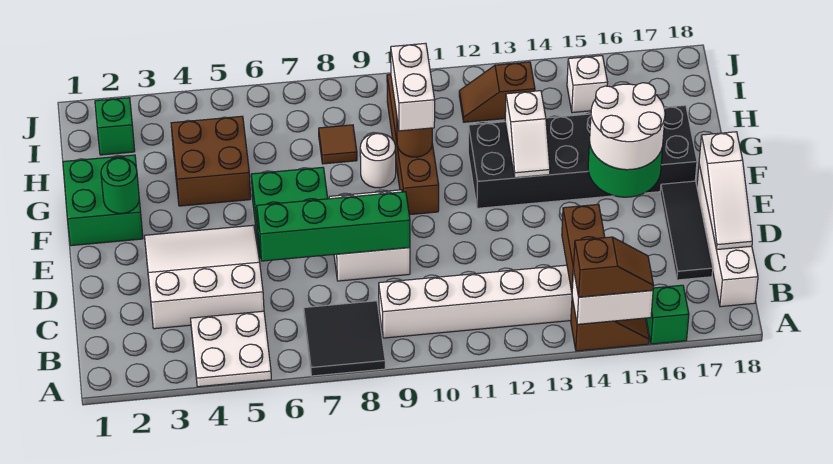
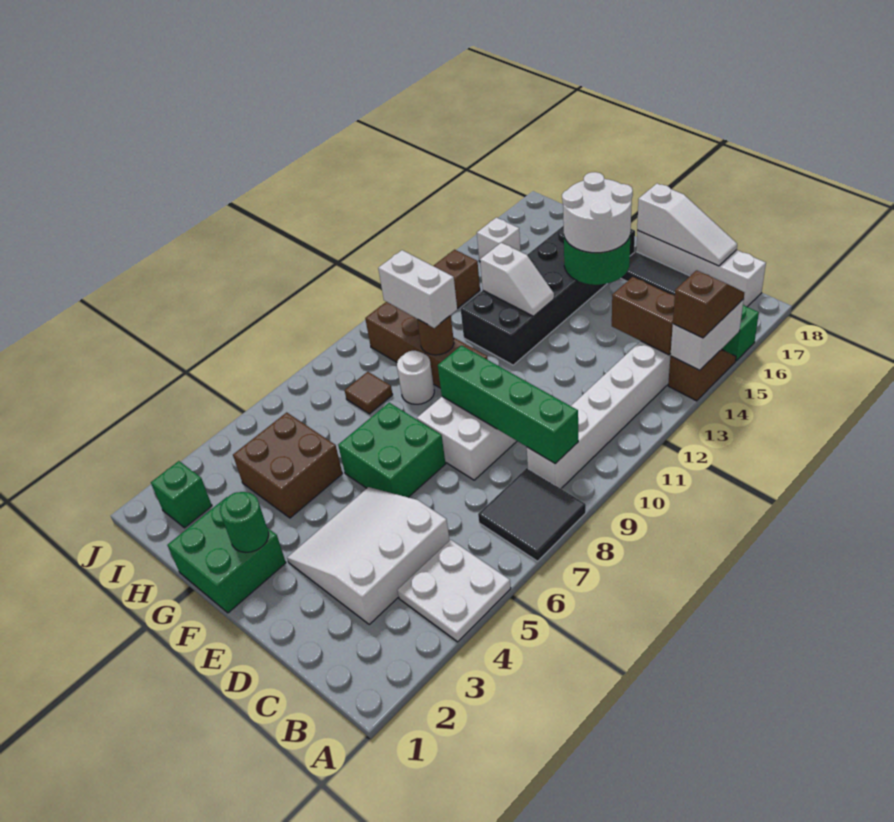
green 1x4 brick [257,192,410,261] -> green 1x4 brick turned to [438,346,578,464]

